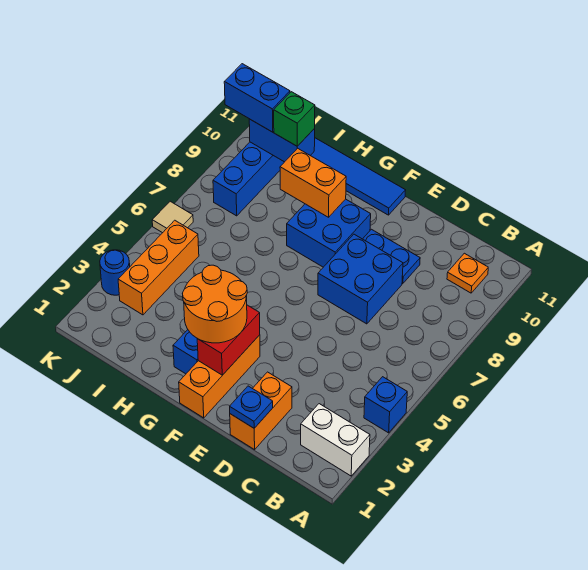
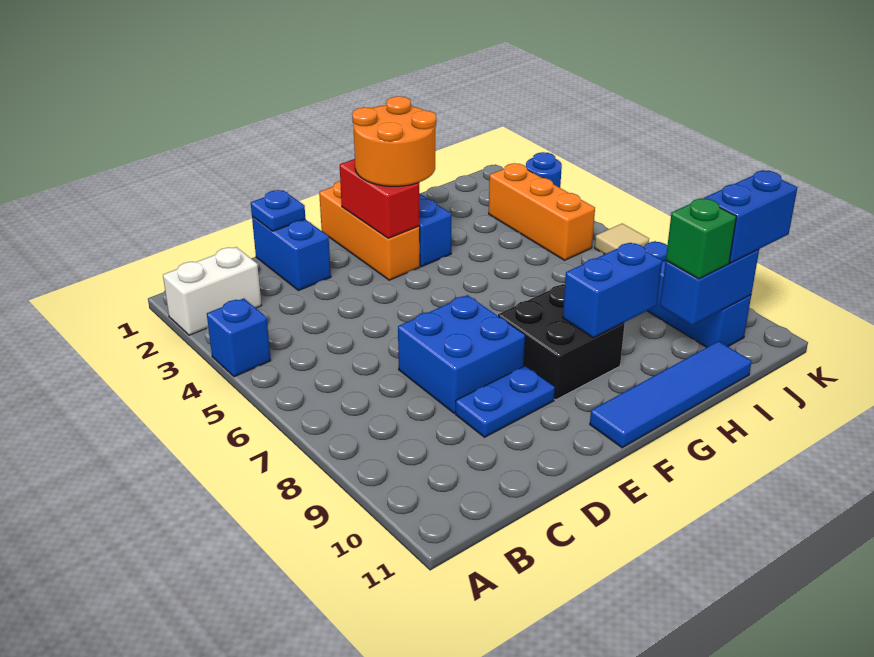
orange 1x1 plate [447,253,488,293] -> none
orange 1x2 brick [230,372,292,450] -> blue 1x2 brick [252,216,331,291]
blue 2x2 brick [287,199,371,267] -> black 2x2 brick [498,284,625,400]
orange 1x2 brick [280,148,346,217] -> blue 1x2 brick [563,243,662,338]

